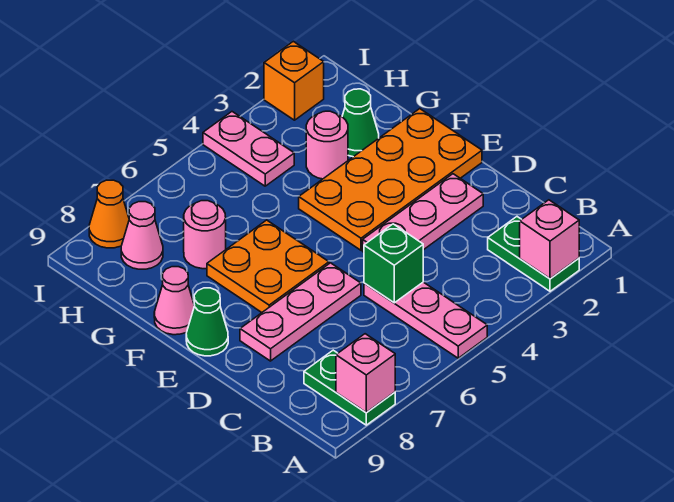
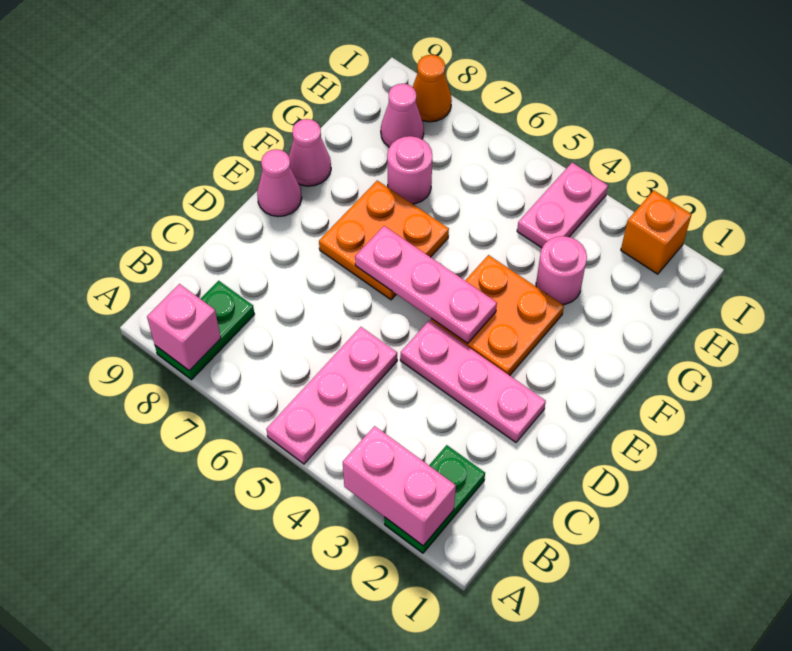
pink 1x1 brick [520,200,579,279] -> pink 1x2 brick [343,426,456,546]
green 1x1 brick [364,224,423,303] -> none
pink 1x3 plate [240,263,361,361] -> pink 1x3 plate moved to [355,226,497,343]
orange 2x4 plate [299,109,482,250] -> orange 2x2 plate [431,255,564,376]
green 1x1 cone [186,288,228,356] -> pink 1x1 cone [257,149,302,217]
green 1x1 cone [342,89,379,157] -> none

